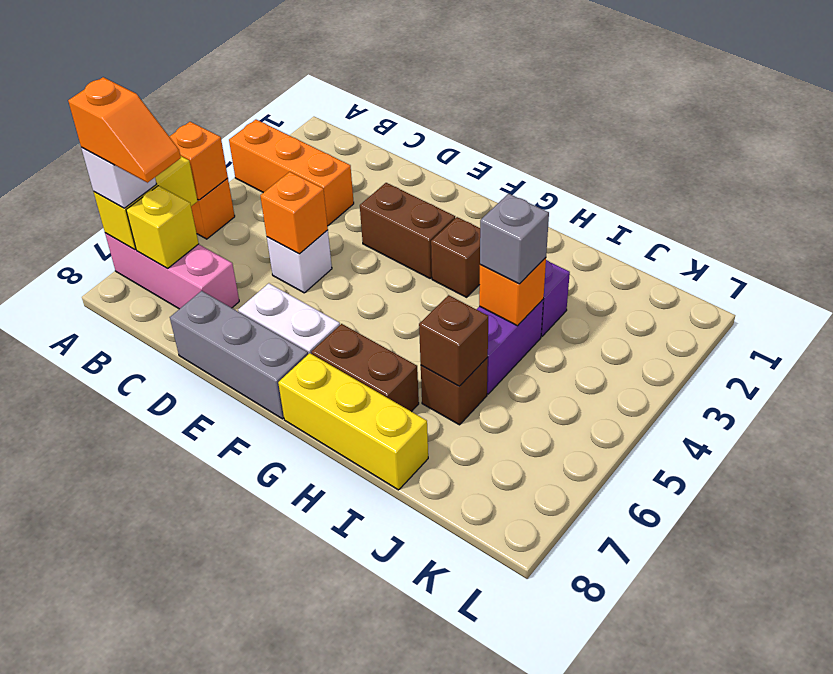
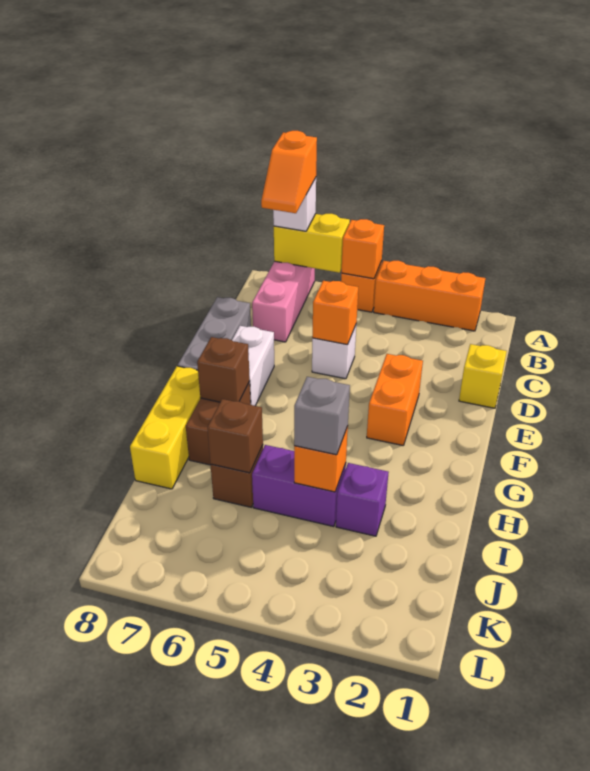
orange 1x3 brick [229,120,354,226] -> orange 1x3 brick turned to [374,261,485,331]
yellow 1x1 brick [126,186,199,268] -> yellow 1x1 brick moved to [459,344,507,408]
brown 1x2 brick [360,183,455,278] -> orange 1x2 brick [367,354,423,445]
brown 1x1 brick [431,217,480,297] -> brown 1x1 brick moved to [197,337,250,402]

